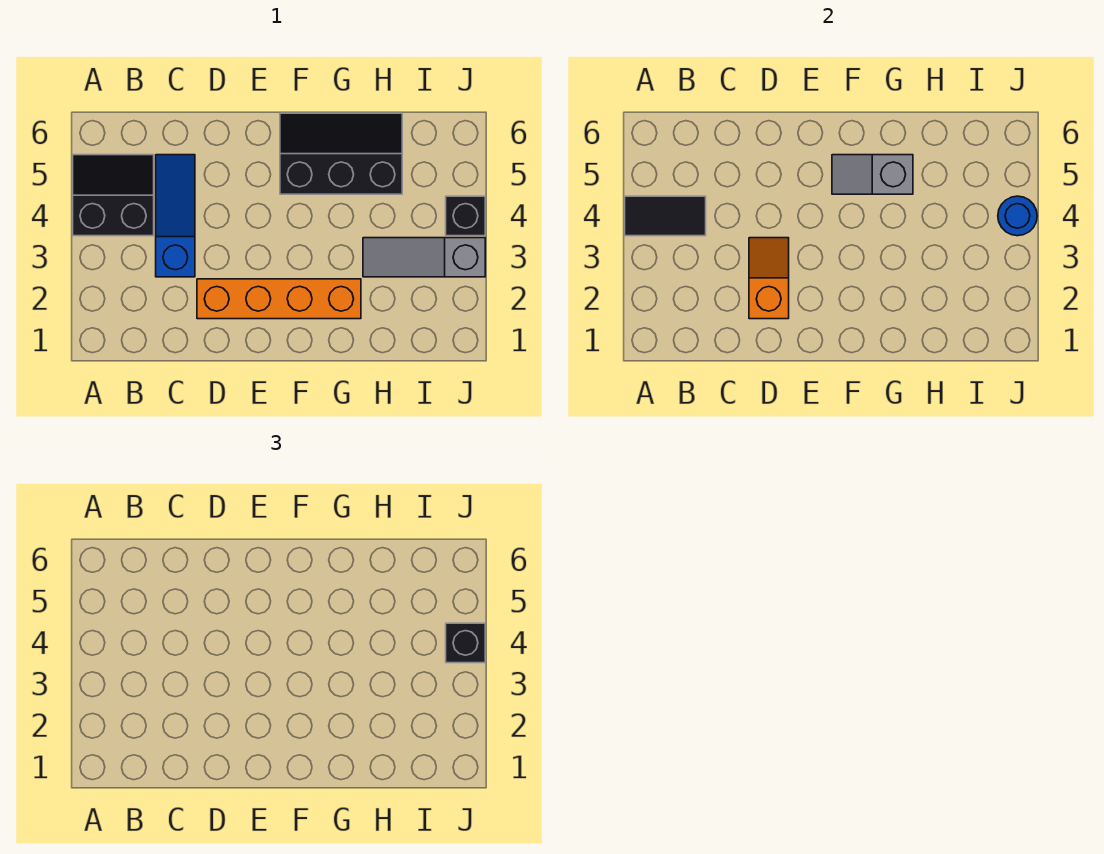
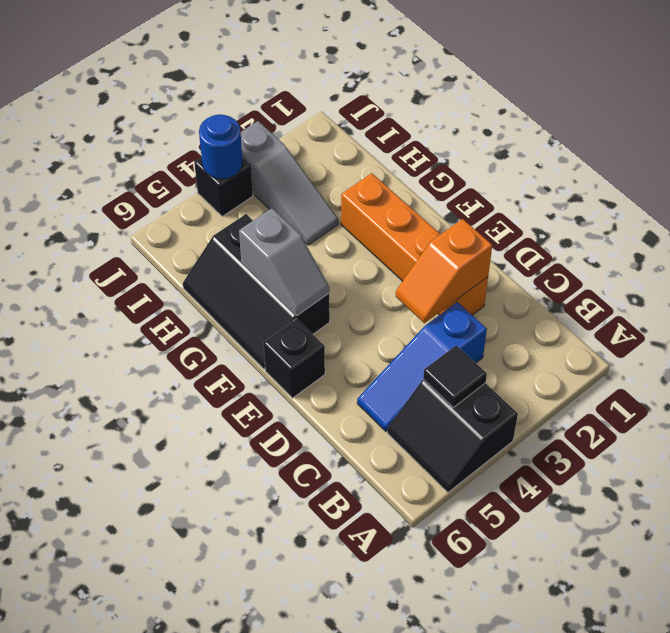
black 1x2 tile [625,196,706,236] -> black 1x1 tile [423,345,487,407]
black 1x1 brick [446,623,485,663] -> black 1x1 brick moved to [263,319,325,398]

